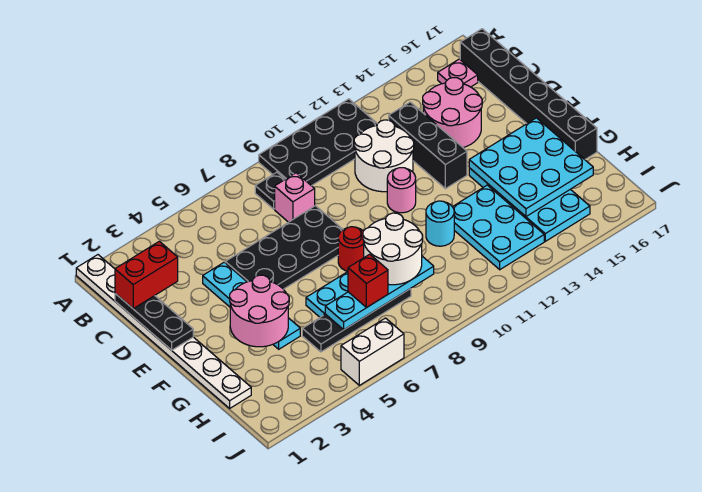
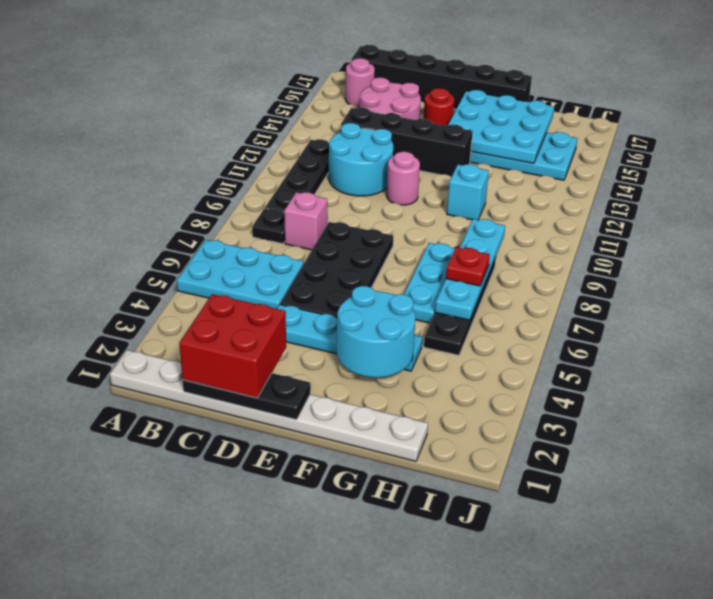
black 2x4 plate [259,99,377,186] -> black 1x4 plate [265,139,329,212]
pink 1x1 plate [438,59,478,87] -> pink 1x1 round brick [345,58,375,107]
red 1x2 brick [115,241,178,308] -> red 2x2 brick [179,294,286,398]
white 2x2 round brick [354,120,414,192] -> cyan 2x2 round brick [329,123,393,196]
black 1x3 brick [389,102,467,189] -> black 1x4 brick [341,107,473,177]
pink 2x2 round brick [230,275,289,347] -> cyan 2x2 round brick [337,286,416,378]
red 1x1 round brick [338,227,364,271] -> red 1x1 round brick moved to [424,88,454,126]
white 2x2 round brick [363,213,423,285] -> none
cyan 1x1 round brick [426,201,454,246] -> cyan 1x1 brick [447,164,489,220]
cyan 2x3 plate [453,185,544,270] -> cyan 2x3 plate moved to [177,240,304,309]
red 1x1 brick [348,254,388,307] -> red 1x1 plate [446,247,490,286]
white 1x2 brick [341,318,404,385] -> none

